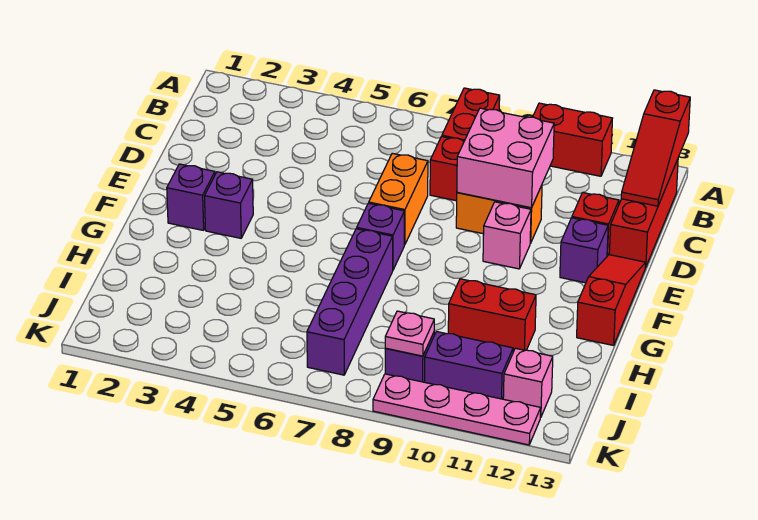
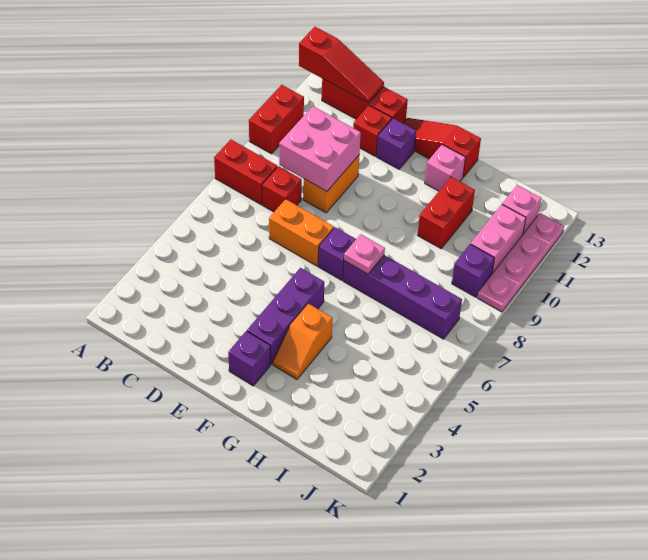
pink 1x1 brick [483,202,531,269] -> pink 1x1 brick moved to [425,145,465,191]
purple 1x1 brick [205,172,253,238] -> purple 1x3 brick [247,268,324,364]
none -> orange 1x2 slope [273,304,332,379]
pink 1x1 plate [385,311,434,356] -> pink 1x1 plate moved to [344,234,385,274]
purple 1x2 brick [425,332,513,399] -> pink 1x2 brick [471,204,526,274]

